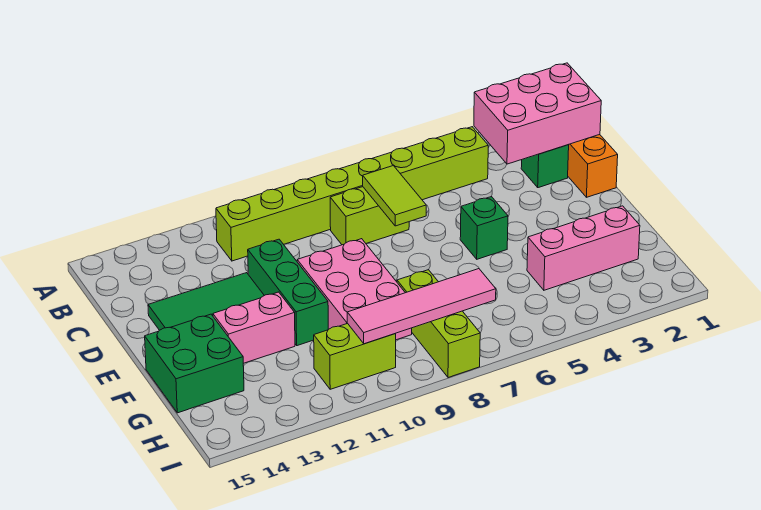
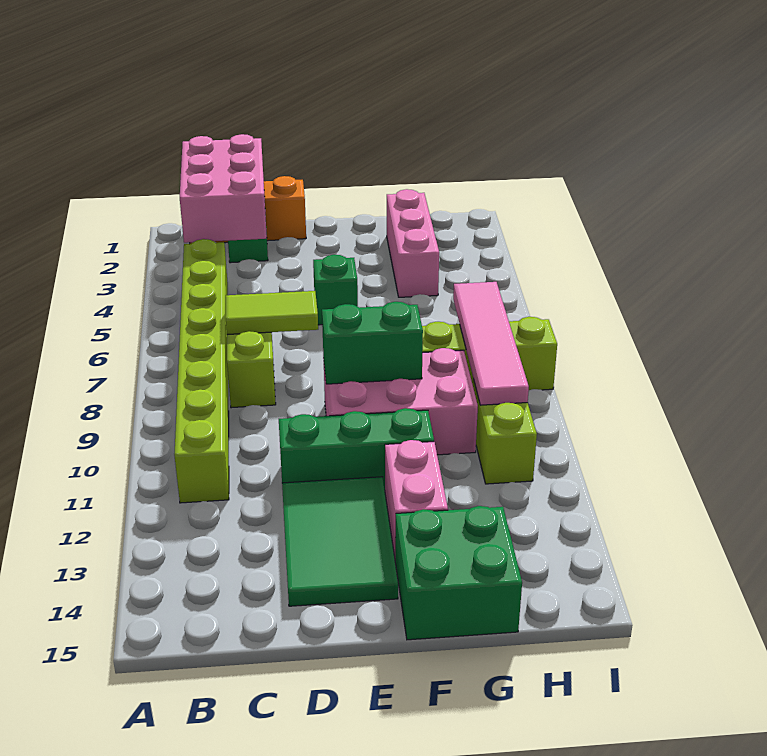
none -> green 1x2 brick [322,302,423,384]

